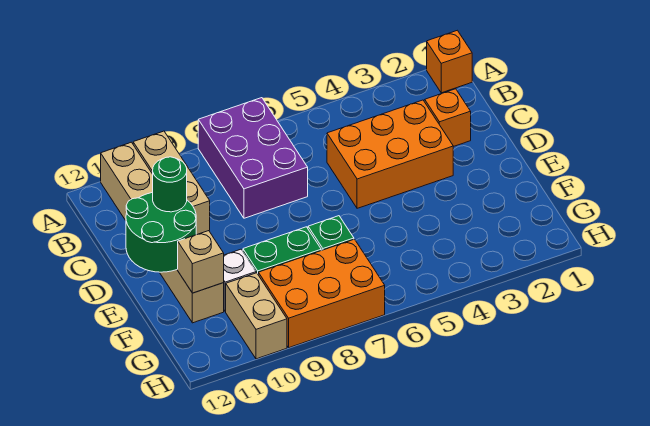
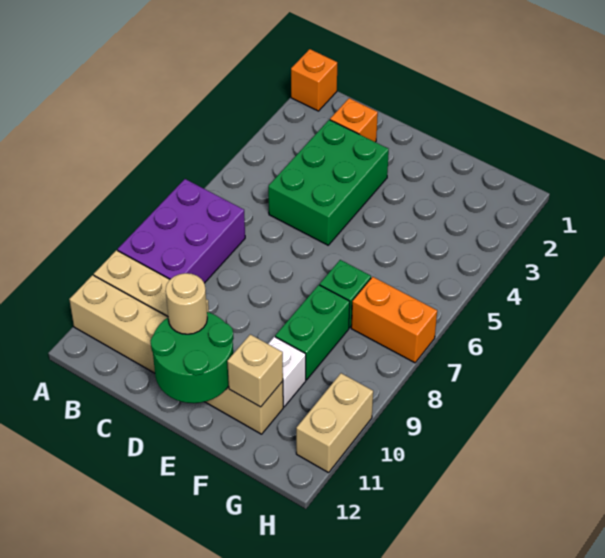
purple 2x3 brick [198,98,308,218] -> purple 2x3 brick turned to [118,179,245,283]
orange 2x3 brick [327,100,453,208] -> green 2x3 brick [268,120,389,245]
green 1x1 round brick [153,157,187,212] -> tan 1x1 round brick [166,273,207,334]
orange 2x3 brick [258,239,385,348] -> orange 1x2 brick [351,277,437,363]
tan 1x2 brick [226,273,287,359] -> tan 1x2 brick turned to [296,373,373,473]

